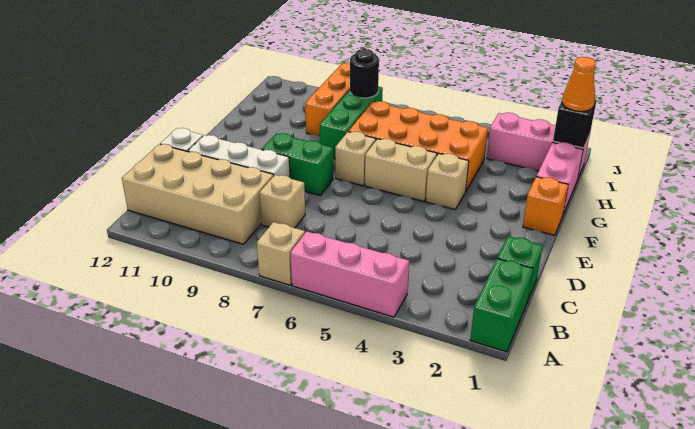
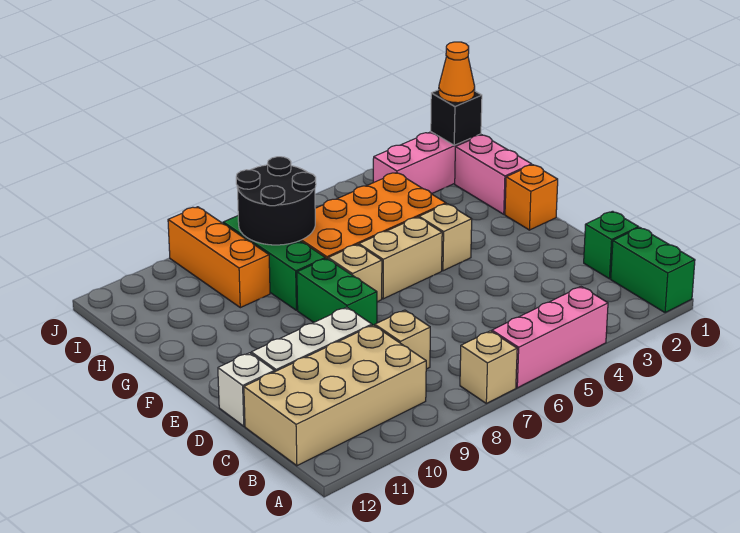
green 1x2 brick [262,133,333,195] -> green 1x2 brick turned to [297,258,377,326]
black 1x1 round brick [350,49,379,98] -> black 2x2 round brick [236,157,316,245]

